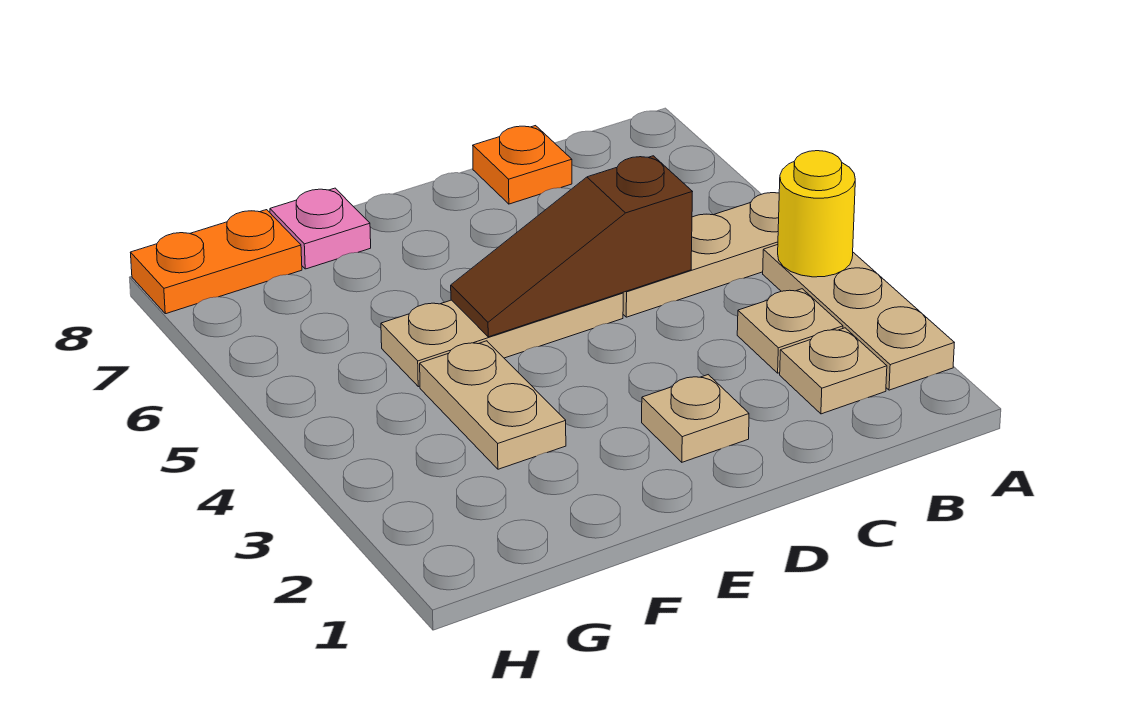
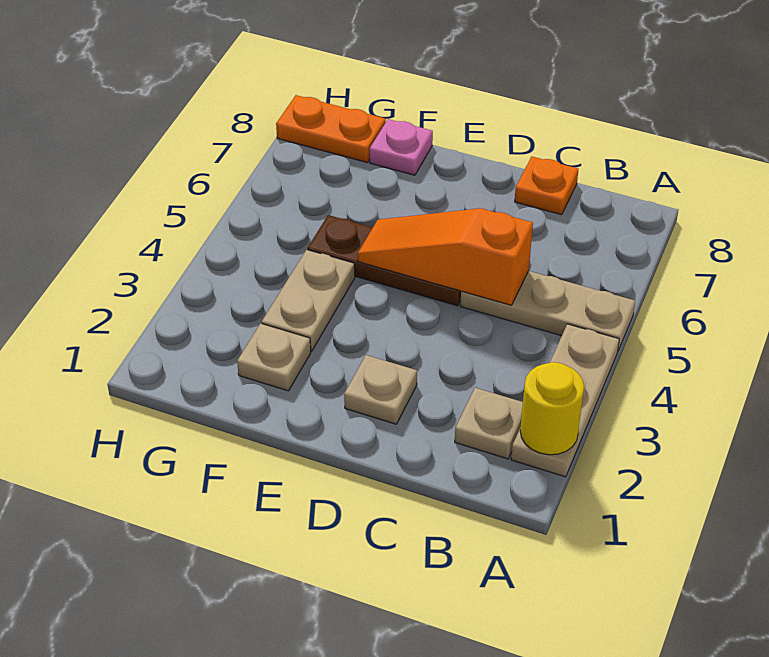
yellow 1x1 round brick [778,151,855,277] -> yellow 1x1 round brick moved to [520,362,584,455]
tan 1x1 plate [737,289,843,373] -> tan 1x1 plate moved to [237,323,311,391]
brown 1x3 slope [451,156,692,337] -> orange 1x3 slope [358,208,533,305]
tan 1x3 plate [381,293,623,387] -> brown 1x3 plate [308,215,461,306]

